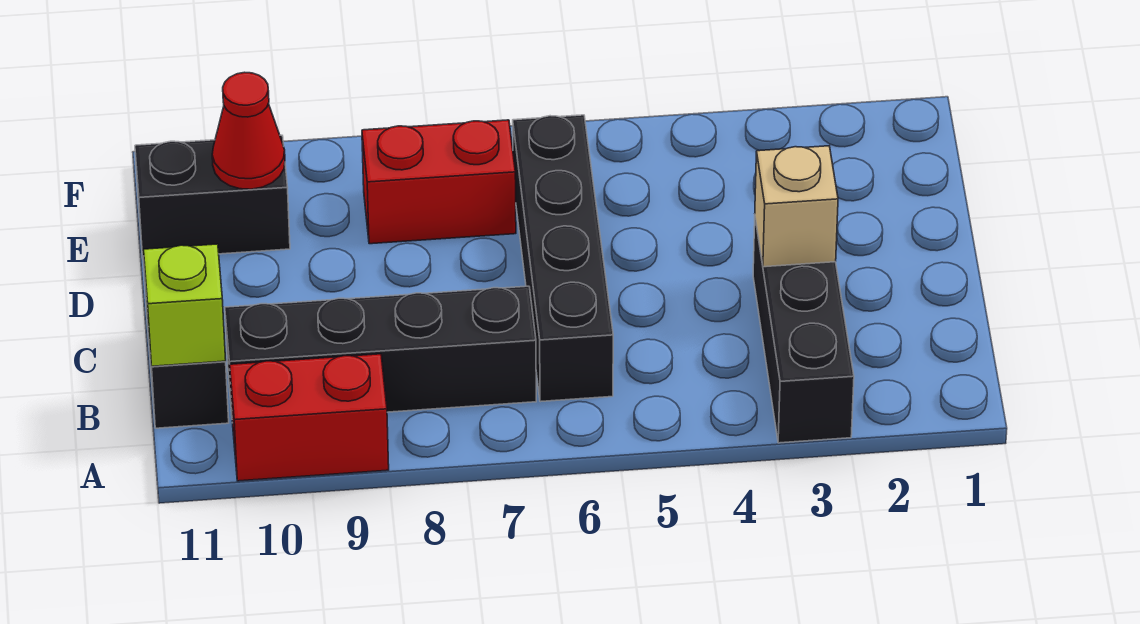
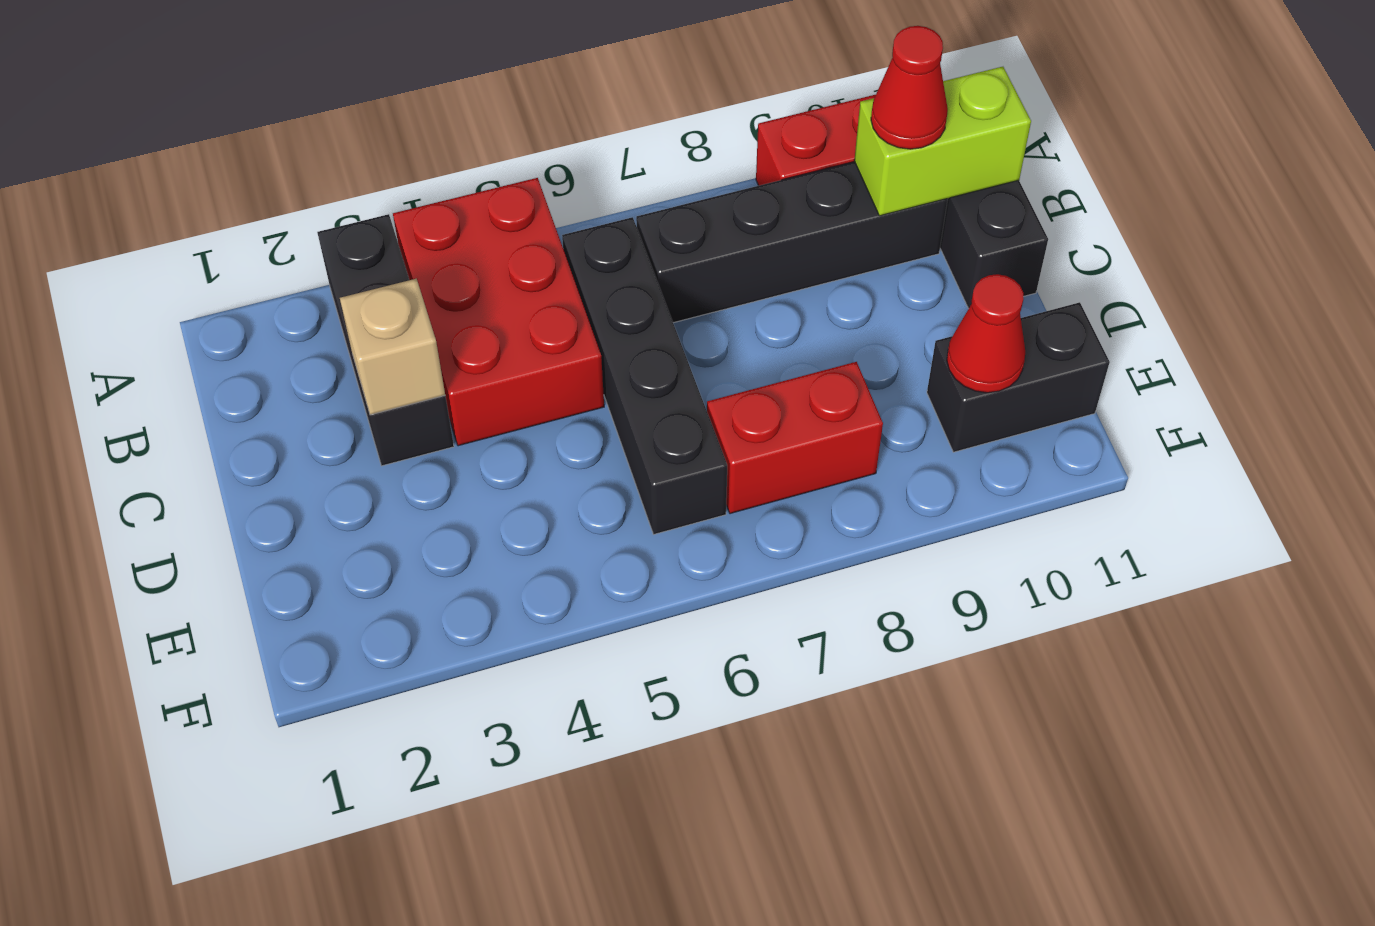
none -> red 2x3 brick [393,178,604,446]
none -> red 1x1 cone [871,26,948,149]
lime 1x1 brick [144,244,226,366] -> lime 1x2 brick [854,67,1031,216]

